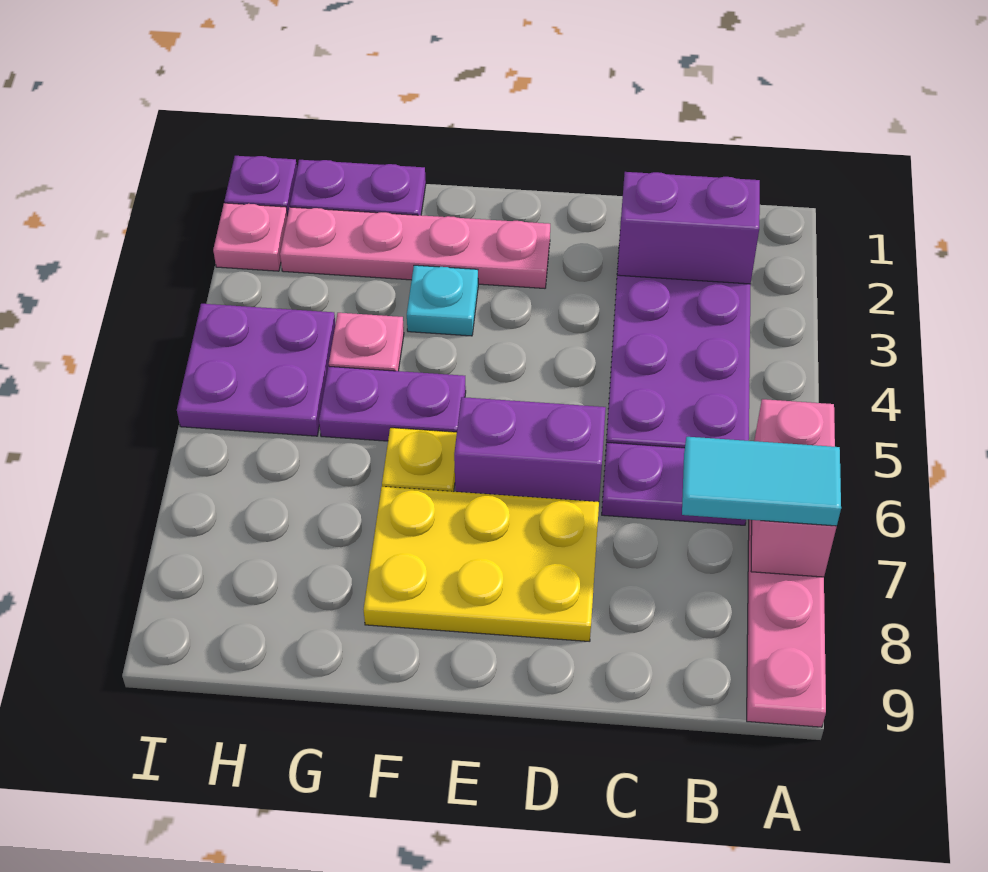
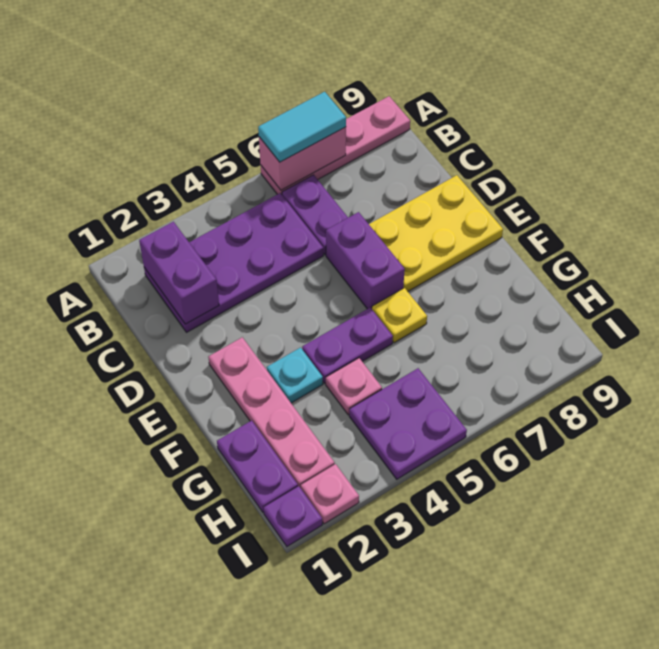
cyan 1x2 tile [682,437,841,526] -> cyan 1x2 tile turned to [258,92,346,162]
yellow 2x3 plate [364,487,599,642] -> yellow 2x3 plate turned to [369,175,503,291]
purple 1x2 plate [319,366,466,441] -> purple 1x2 plate turned to [302,307,393,383]

